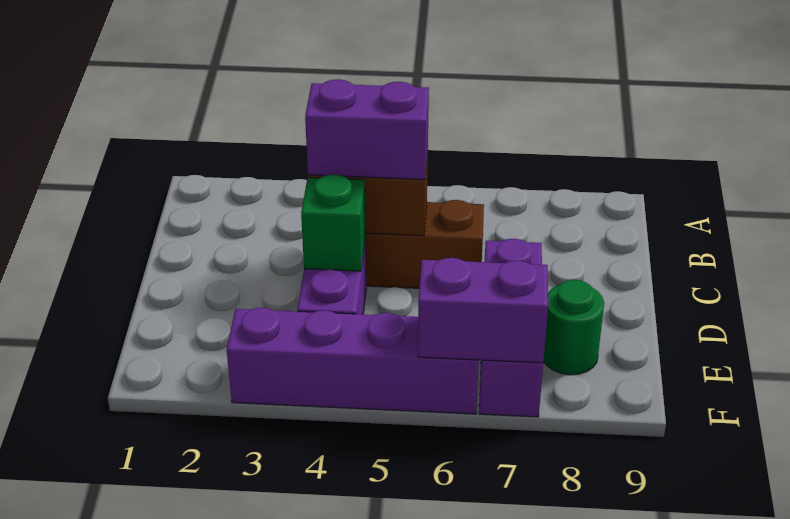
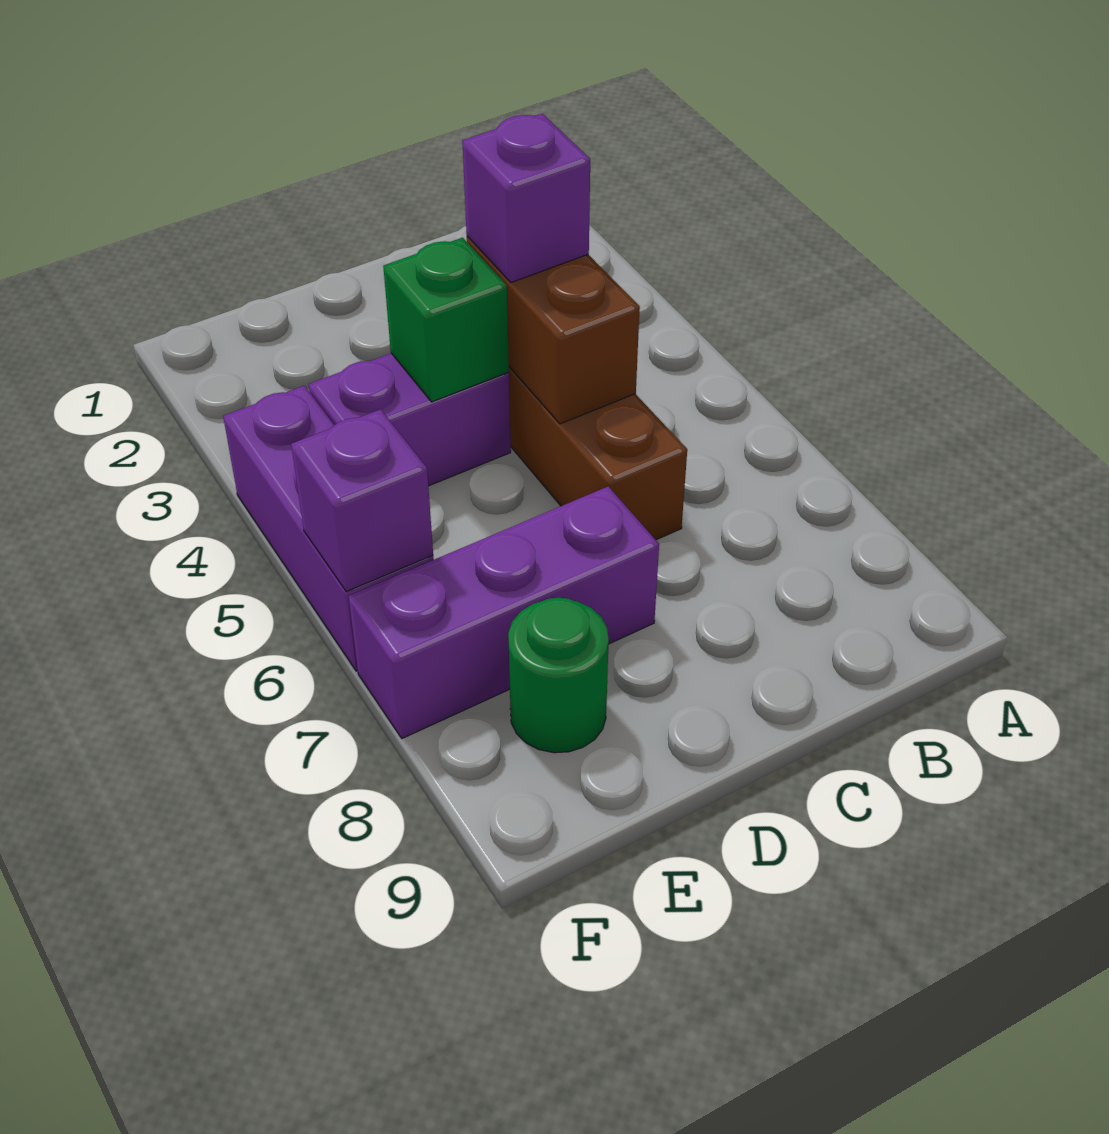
purple 1x2 brick [305,79,429,179] -> purple 1x1 brick [462,114,590,282]
purple 1x4 brick [227,308,479,414] -> purple 1x3 brick [223,386,434,671]
purple 1x2 brick [418,258,548,363] -> purple 1x1 brick [291,409,433,592]

